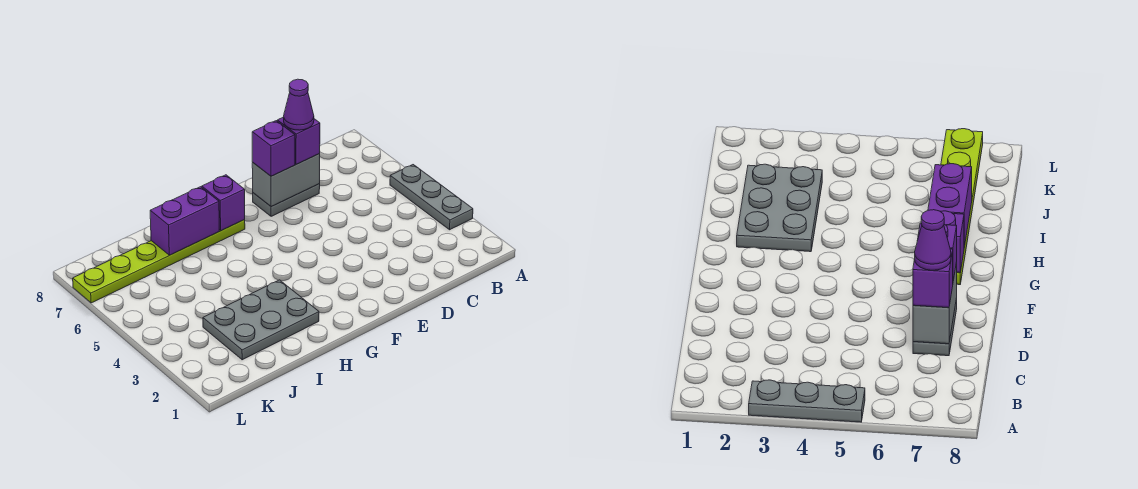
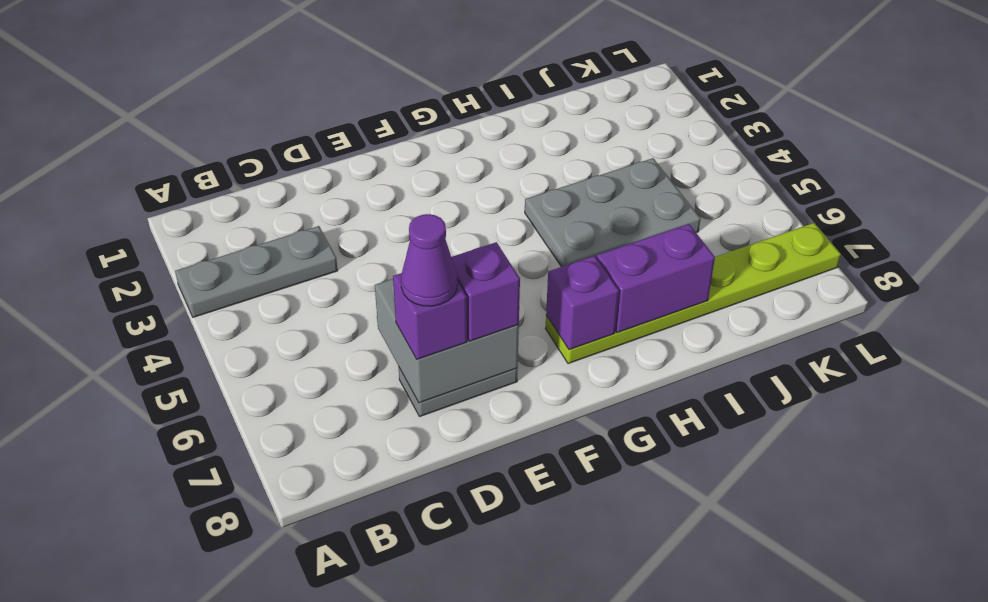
grey 1x3 plate [390,165,473,230] -> grey 1x3 plate turned to [175,226,338,317]
grey 1x2 brick [252,154,320,207] -> grey 2x2 brick [375,279,519,403]
grey 2x3 plate [203,280,319,360] -> grey 2x3 plate moved to [525,158,701,267]

